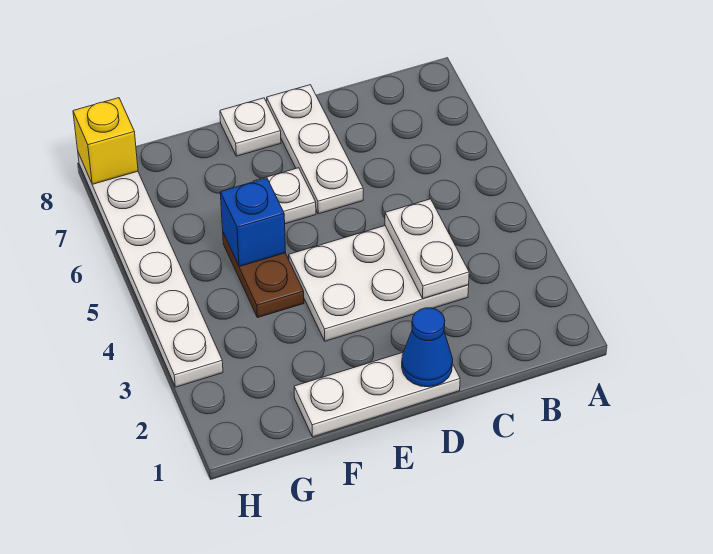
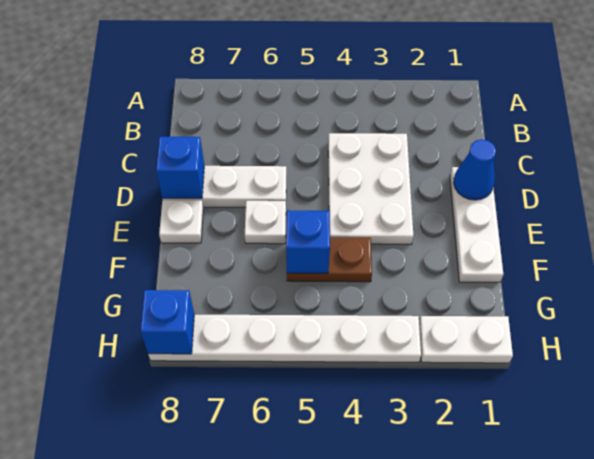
white 1x2 plate [385,199,469,298] -> white 1x2 plate moved to [419,316,513,363]
none -> blue 1x1 brick [156,137,204,198]
yellow 1x1 brick [73,98,138,184] -> blue 1x1 brick [140,290,194,354]

